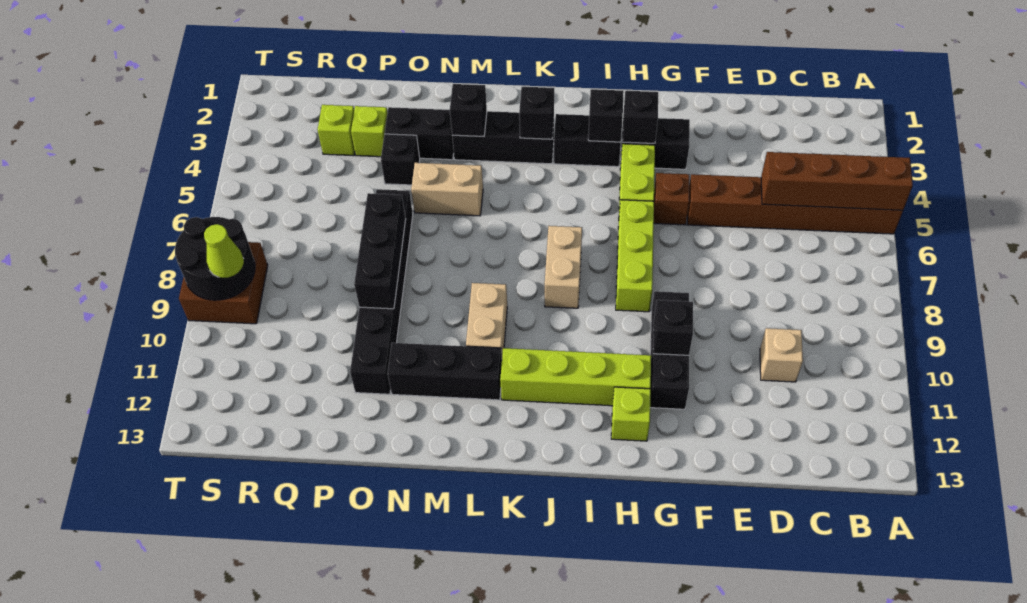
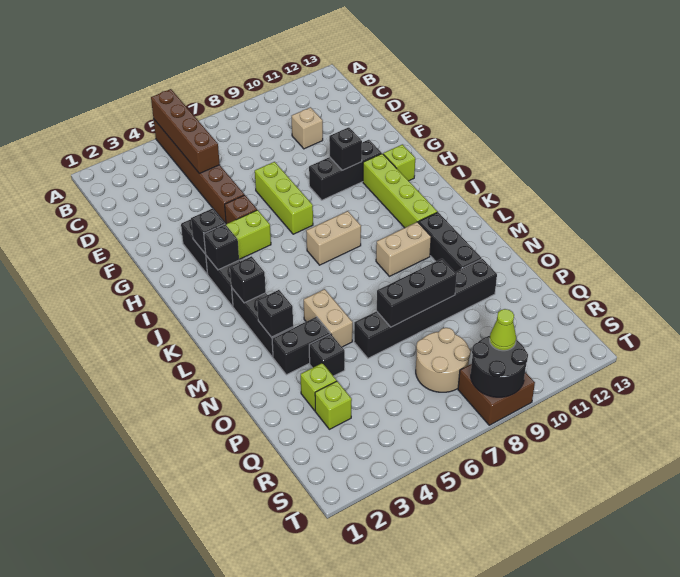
lime 1x3 brick [616,200,654,312] -> lime 1x3 brick turned to [255,162,313,234]
black 1x2 brick [385,107,454,160] -> black 1x2 brick turned to [272,317,330,375]
none -> tan 2x2 round brick [416,328,471,392]

